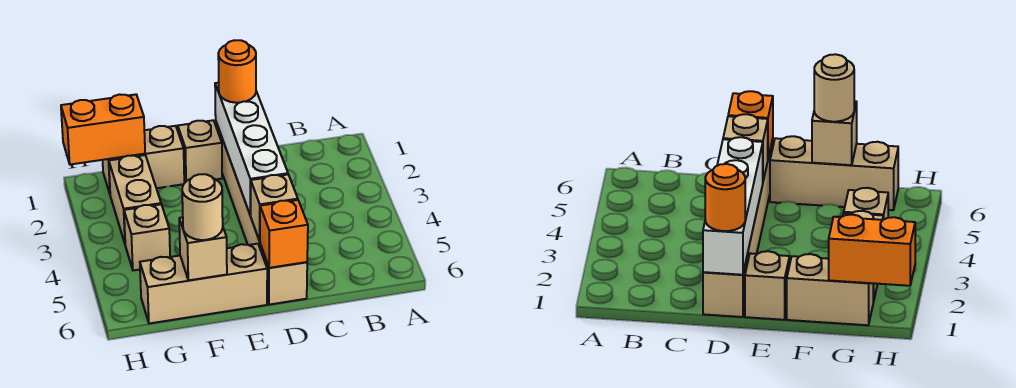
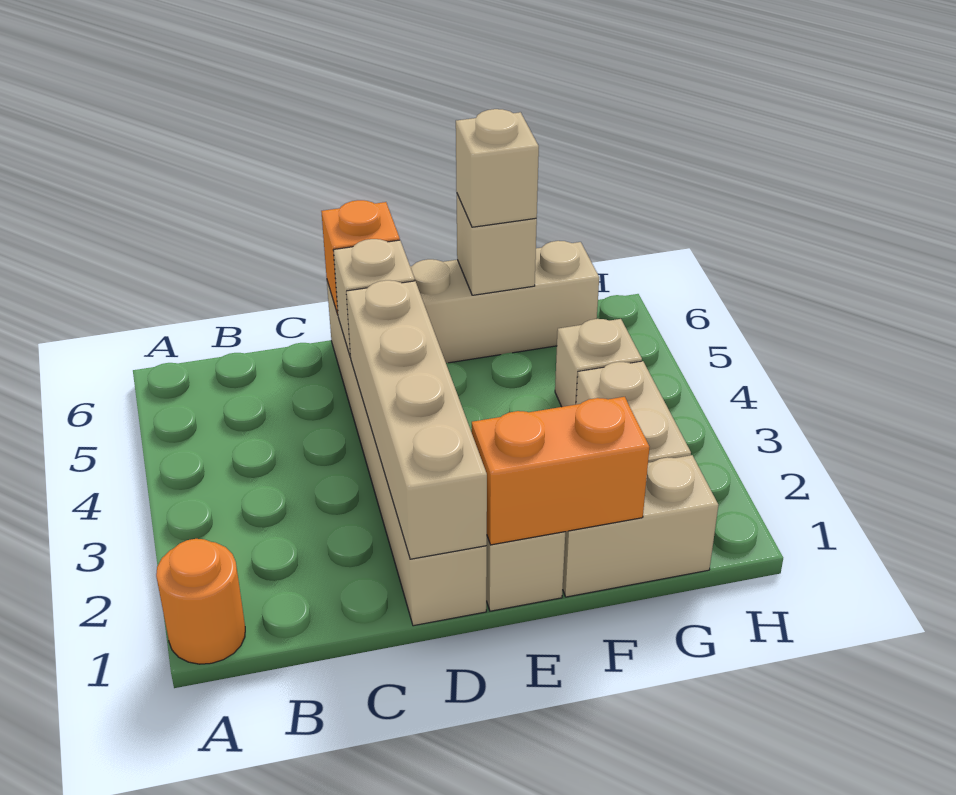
white 1x4 brick [215,83,288,216] -> tan 1x4 brick [346,280,487,559]
orange 1x1 round brick [218,40,256,103] -> orange 1x1 round brick moved to [156,539,245,664]
tan 1x1 round brick [182,174,223,240] -> tan 1x1 brick [456,109,539,227]
orange 1x2 brick [61,94,145,165] -> orange 1x2 brick moved to [472,397,649,545]

